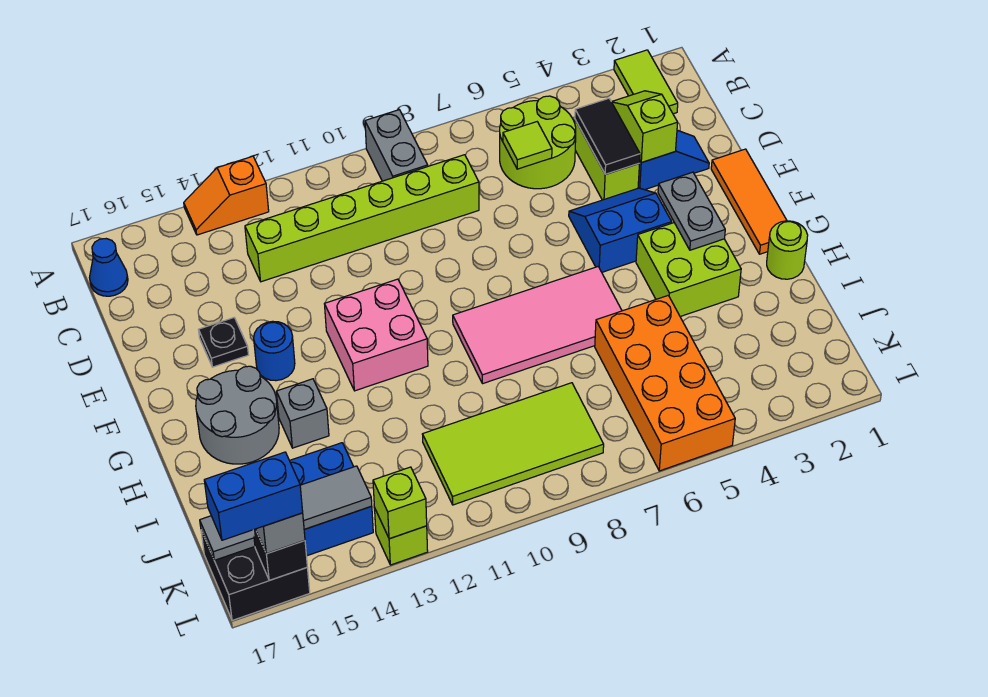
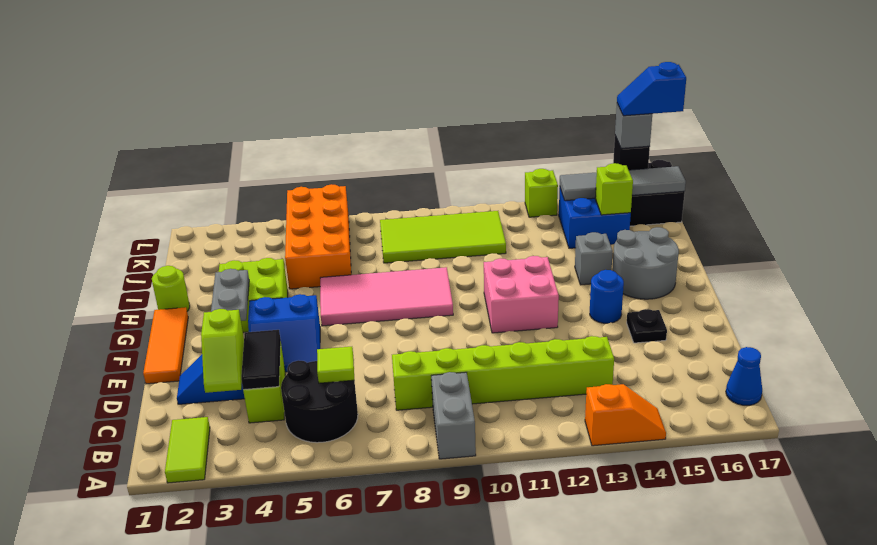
lime 2x2 round brick [500,96,576,189] -> black 2x2 round brick [281,360,358,443]
lime 1x1 brick [373,467,427,539] -> lime 1x1 brick moved to [595,163,633,215]
blue 1x2 brick [204,452,303,540] -> blue 1x2 slope [617,62,686,116]

